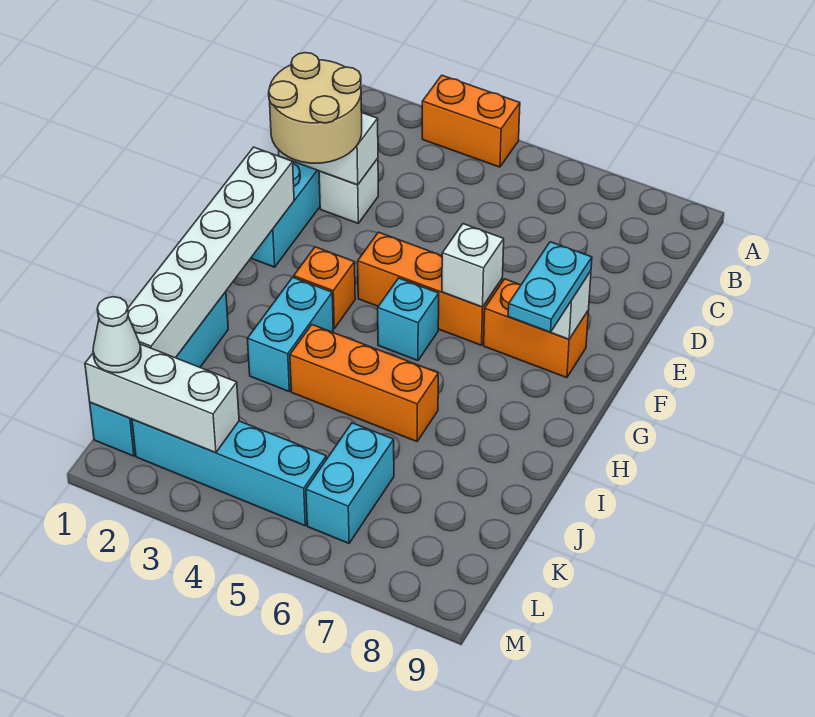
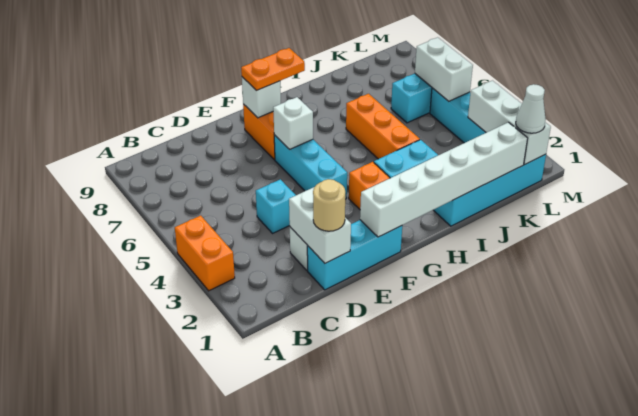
tan 2x2 round brick [269,53,362,163] -> tan 1x1 round brick [313,179,345,231]
orange 1x3 brick [358,232,502,345] -> cyan 1x3 brick [274,135,347,199]
cyan 1x2 plate [508,242,592,332] -> orange 1x2 plate [241,48,305,91]
cyan 1x1 brick [378,278,439,361] -> cyan 1x1 brick moved to [256,179,296,233]
none -> white 1x2 brick [415,37,473,101]

